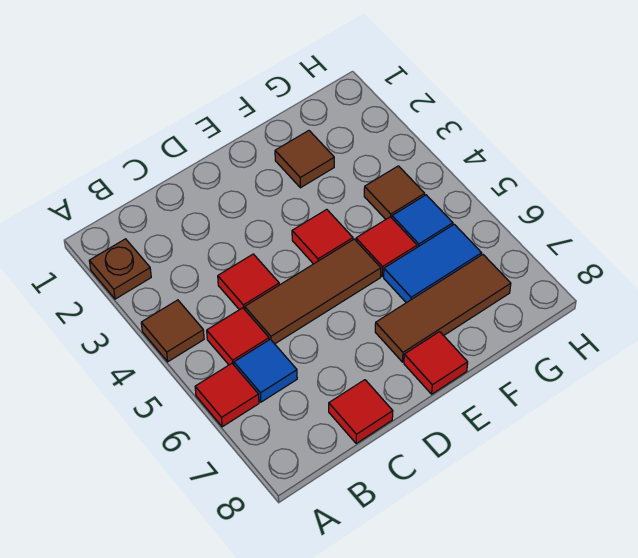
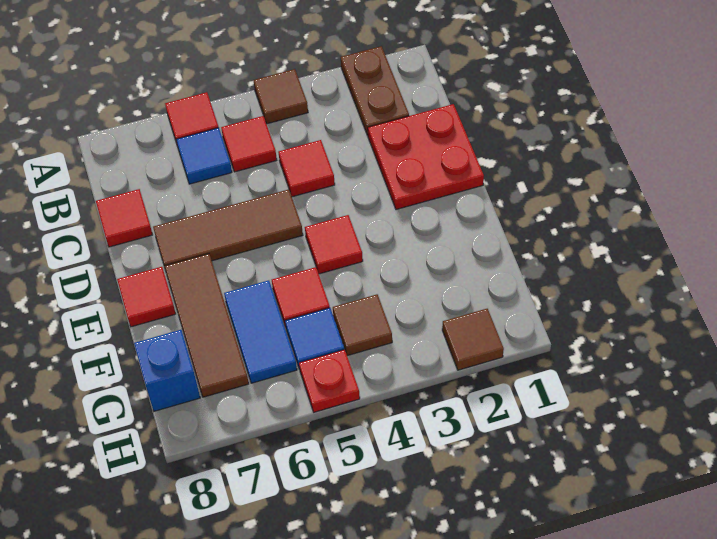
brown 1x1 plate [89,239,151,299] -> brown 1x2 plate [341,46,409,136]
none -> red 2x2 plate [368,104,484,210]
brown 1x3 tile [245,239,381,344] -> brown 1x3 tile turned to [153,189,303,267]
brown 1x1 tile [275,131,334,188] -> brown 1x1 tile moved to [442,309,504,370]
none -> blue 1x1 brick [134,330,200,411]
none -> red 1x1 plate [299,349,360,412]

